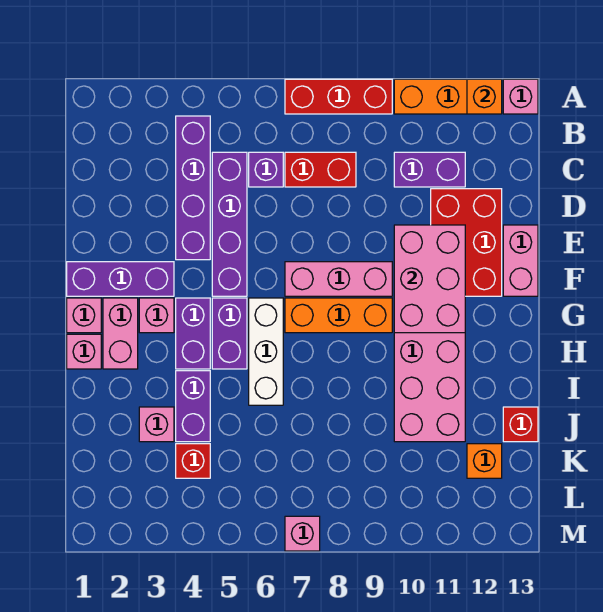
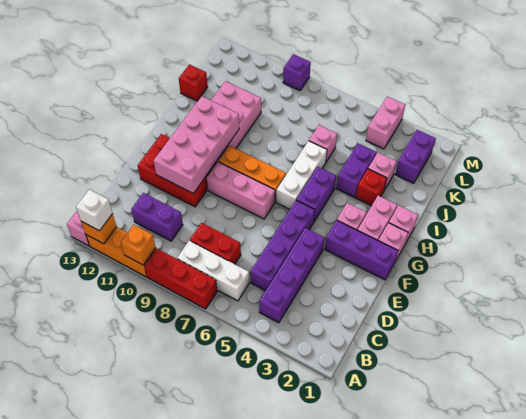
none -> white 1x1 brick [76,189,113,231]
none -> white 1x3 brick [177,241,249,301]
purple 1x1 brick [249,152,283,187] -> purple 1x1 brick moved to [283,54,311,91]
red 2x3 brick [431,189,502,296] -> red 2x3 brick turned to [138,134,217,207]
pink 2x3 brick [394,225,465,333] -> pink 2x4 brick [154,96,239,194]
pink 1x2 brick [503,225,538,296] -> pink 1x2 brick moved to [366,96,405,149]
purple 1x2 brick [176,298,210,369] -> purple 1x2 brick moved to [395,130,436,183]
red 1x1 brick [176,444,210,478] -> red 1x1 brick moved to [356,169,387,206]
orange 1x1 brick [467,444,502,478] -> orange 1x1 brick moved to [121,225,156,265]
pink 1x1 brick [285,516,320,551] -> pink 1x1 brick moved to [309,125,337,162]

